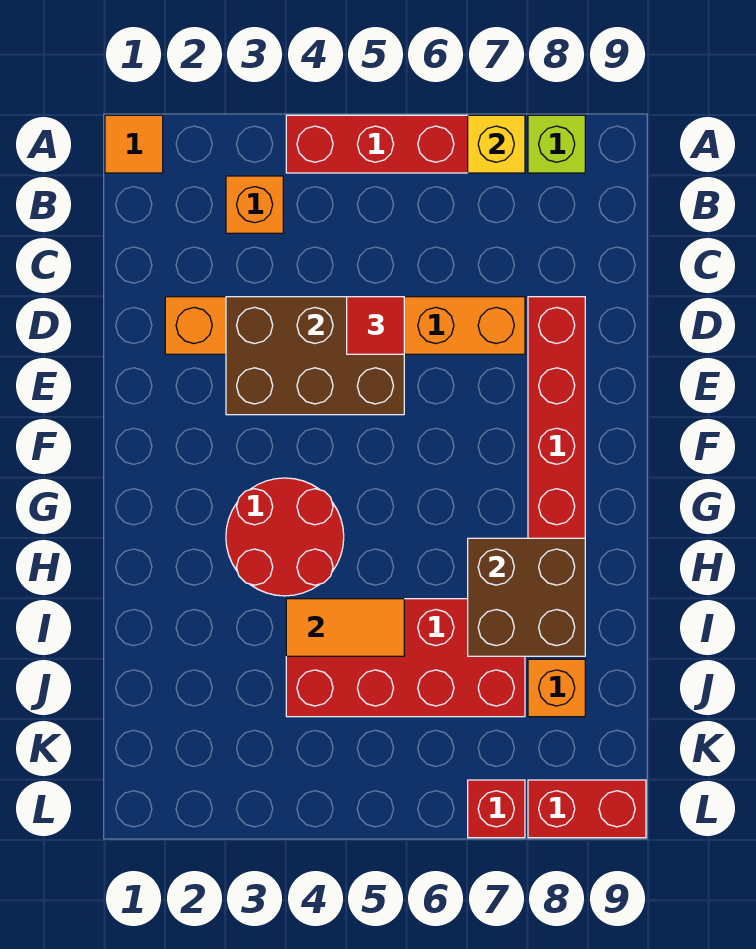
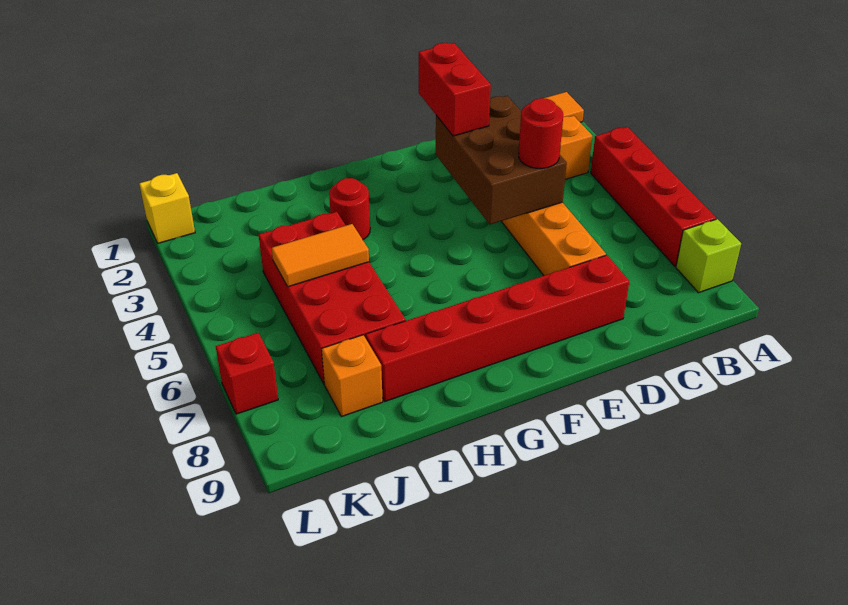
yellow 1x1 brick [468,115,525,173] -> yellow 1x1 brick moved to [139,173,195,243]
red 1x1 tile [347,297,404,354] -> red 1x1 round brick [519,98,563,169]
red 2x2 round brick [226,478,344,596] -> red 1x1 round brick [329,178,370,240]
brown 2x2 brick [468,538,585,656] -> none
orange 1x2 tile [286,599,404,656] -> orange 1x2 tile turned to [272,224,369,287]
red 1x2 brick [528,780,646,838] -> red 1x2 brick moved to [419,43,491,136]

